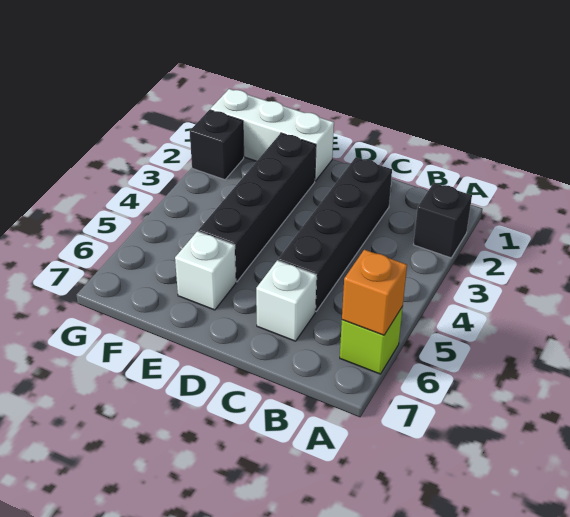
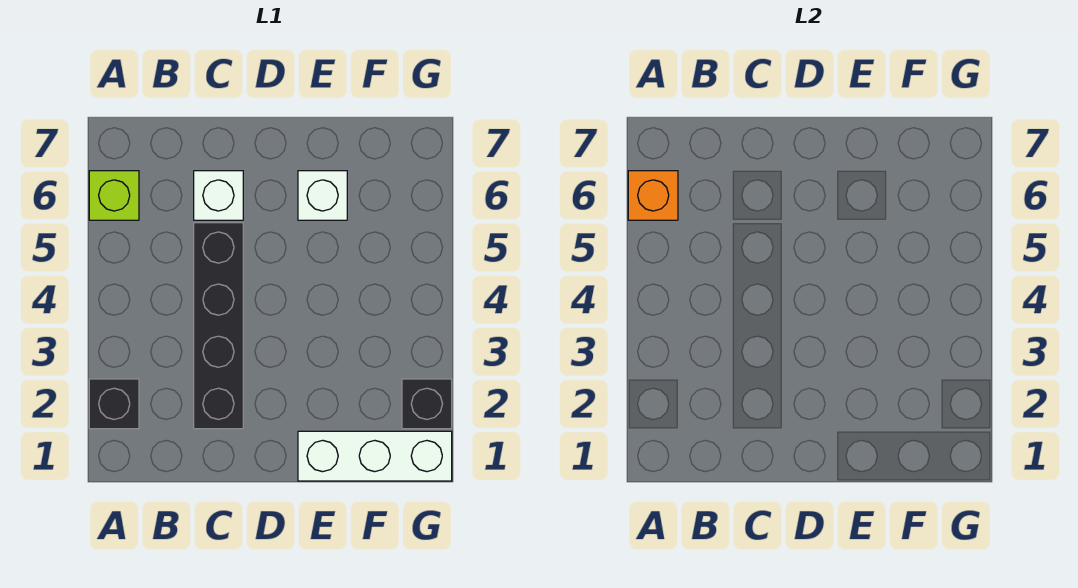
black 1x4 brick [198,133,316,282] -> none

